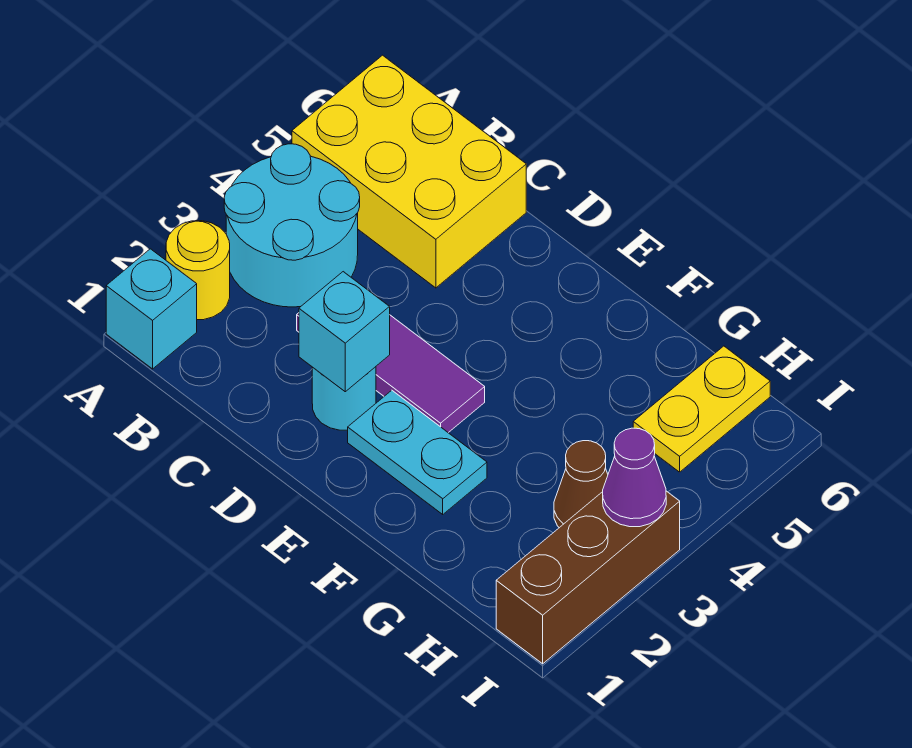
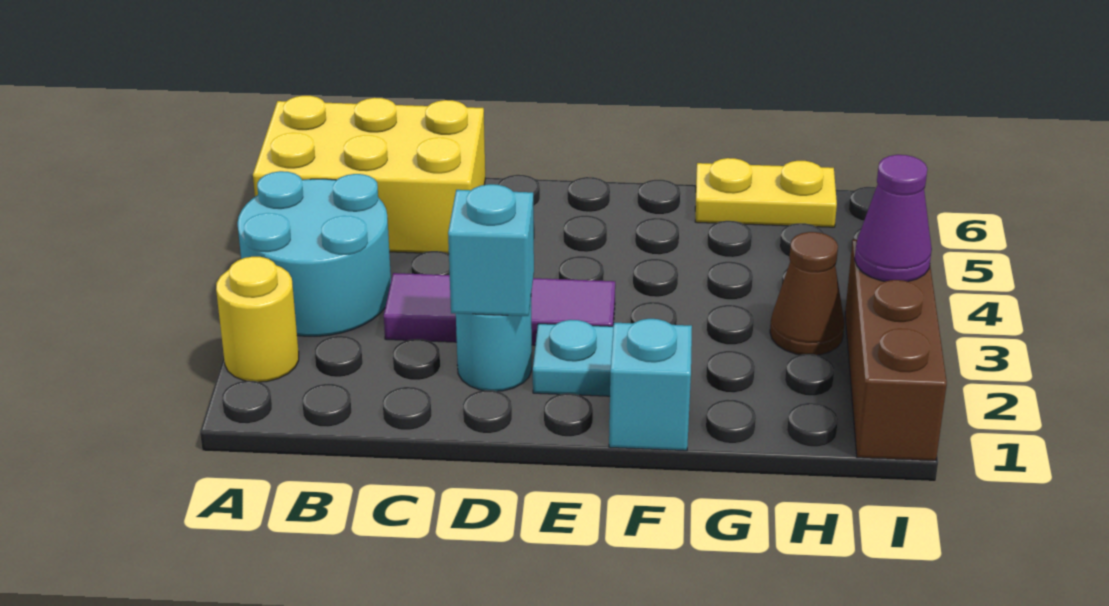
cyan 1x1 brick [106,249,197,369] -> cyan 1x1 brick moved to [609,319,692,451]
yellow 1x2 plate [633,346,770,472] -> yellow 1x2 plate turned to [695,158,837,227]

